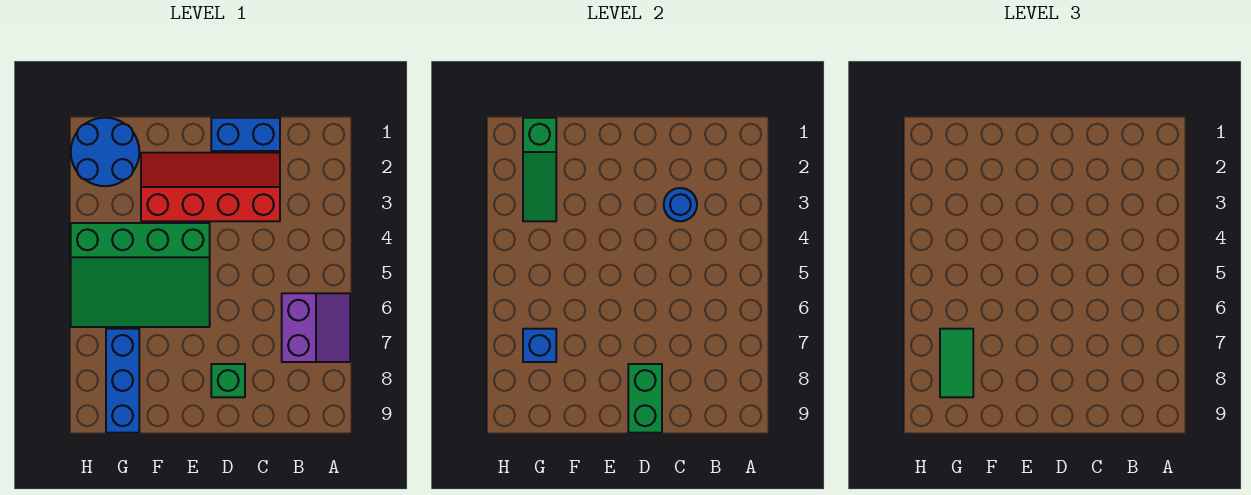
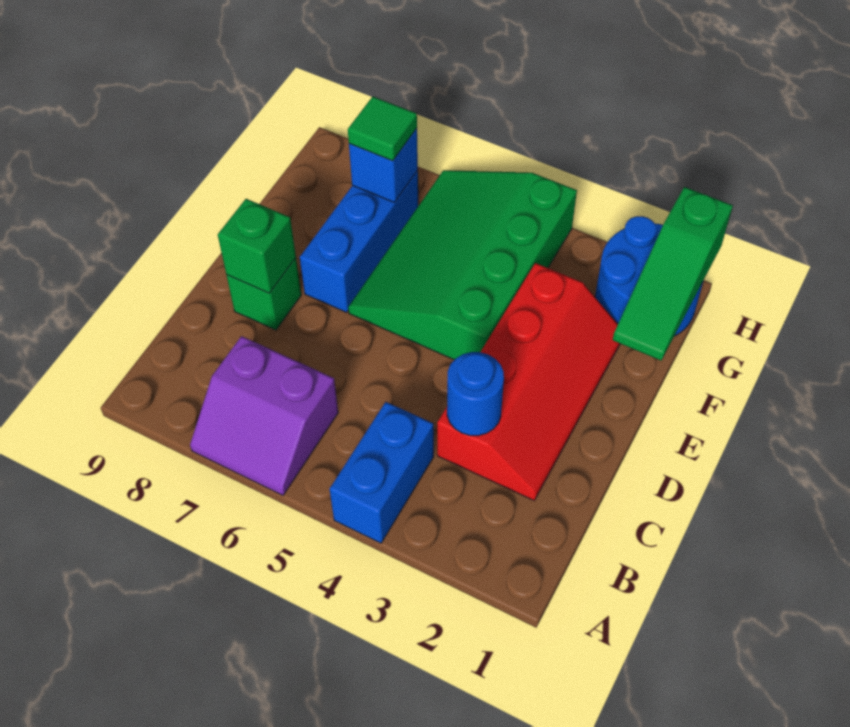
blue 1x2 brick [211,118,280,151] -> blue 1x2 brick moved to [330,402,434,543]
green 1x2 brick [628,364,662,433] -> green 1x1 brick [218,199,296,293]
green 1x3 slope [523,118,556,221] -> green 1x3 slope turned to [613,187,733,361]
blue 1x3 brick [106,329,139,433] -> blue 1x3 brick turned to [300,171,418,312]
green 1x2 tile [940,329,973,397] -> green 1x1 tile [348,97,417,161]

